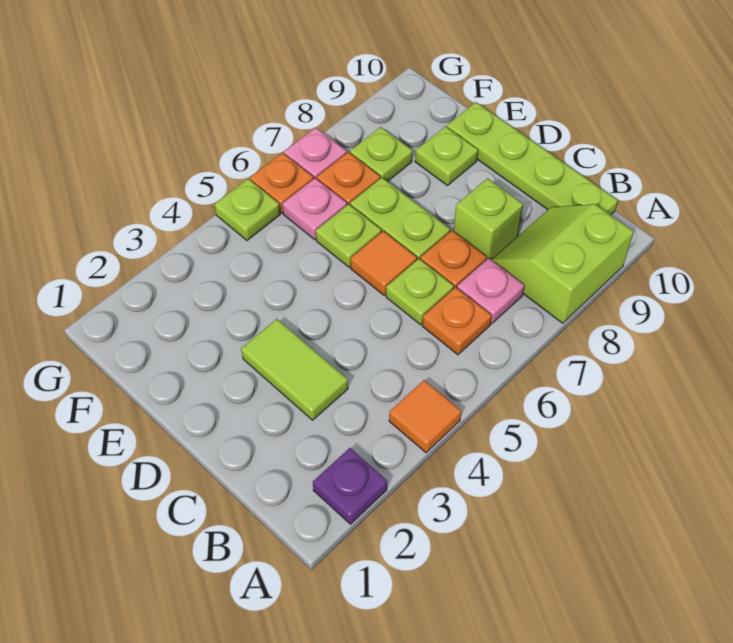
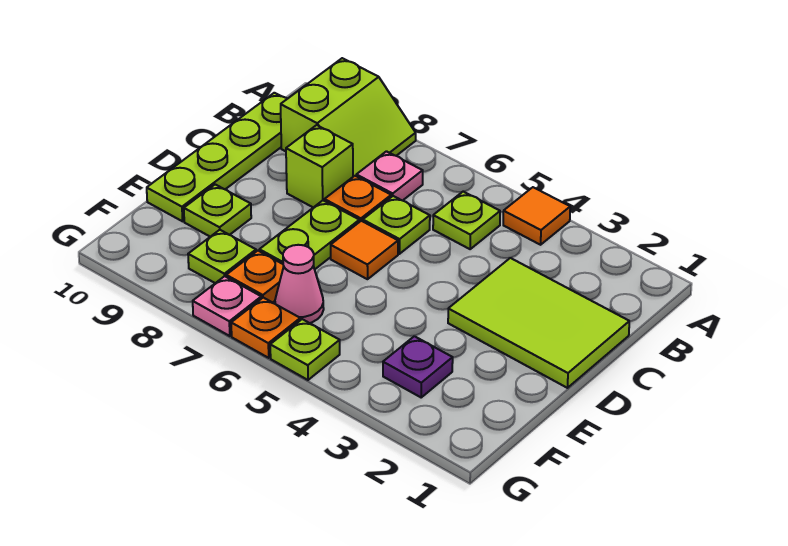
purple 1x1 plate [313,448,387,524] -> purple 1x1 plate moved to [383,336,453,397]
lime 2x2 slope [492,204,634,323] -> lime 2x2 slope turned to [281,58,416,177]
orange 1x1 plate [422,287,492,355] -> none
lime 1x2 tile [241,319,348,420] -> lime 2x3 tile [448,258,629,388]
lime 1x1 plate [316,204,382,267] -> lime 1x1 plate moved to [433,192,500,249]
pink 1x1 plate [282,178,347,240] -> pink 1x1 cone [275,245,324,323]

